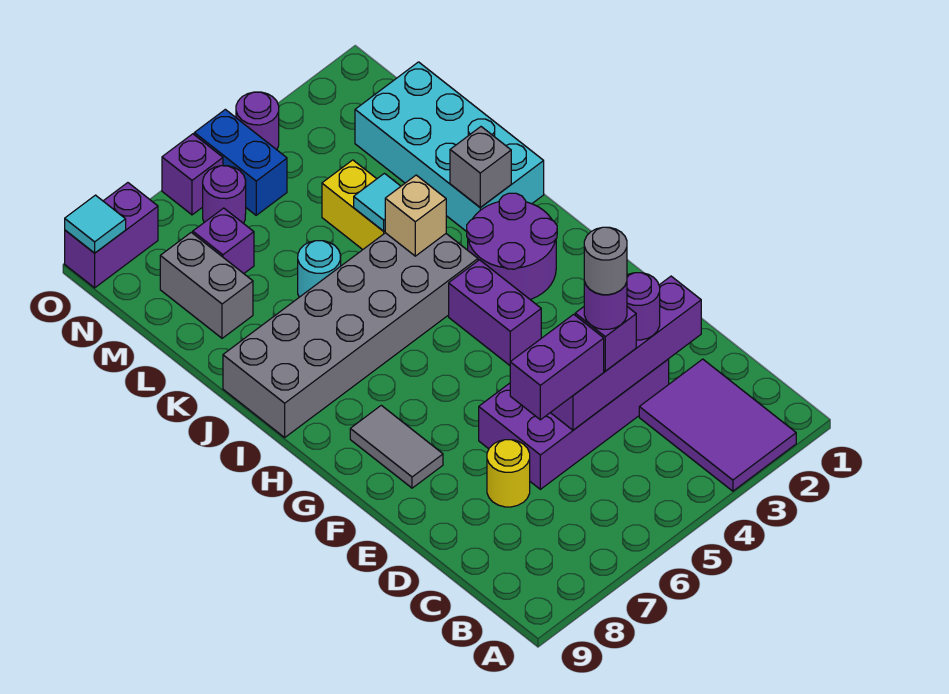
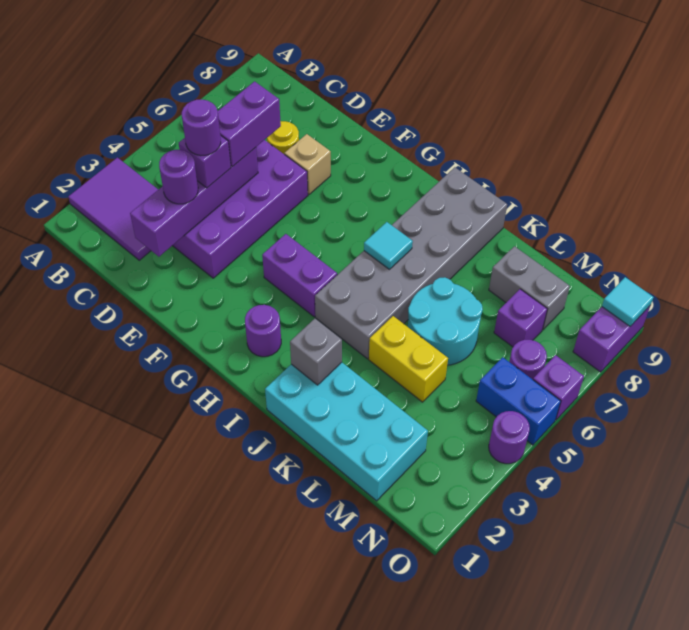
grey 1x1 round brick [584,227,627,295] -> none
grey 1x2 tile [350,405,443,488] -> none
purple 2x2 round brick [467,193,557,299] -> purple 1x1 round brick [245,305,281,357]
tan 1x1 brick [385,175,446,256] -> tan 1x1 brick moved to [284,134,331,194]
cyan 1x1 tile [354,173,401,231] -> cyan 1x1 tile moved to [364,222,413,269]
cyan 1x1 round brick [298,241,341,297] -> cyan 2x2 round brick [408,277,483,365]

